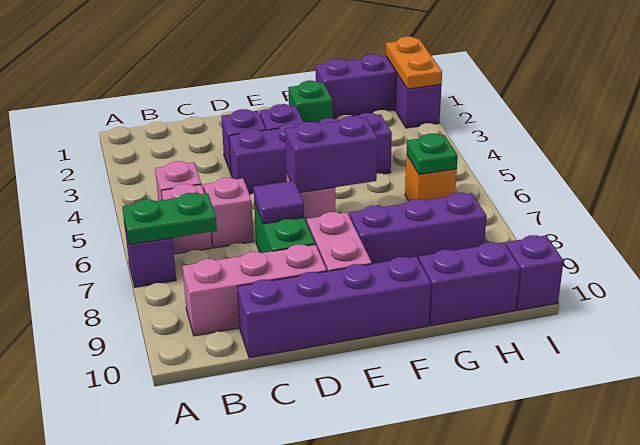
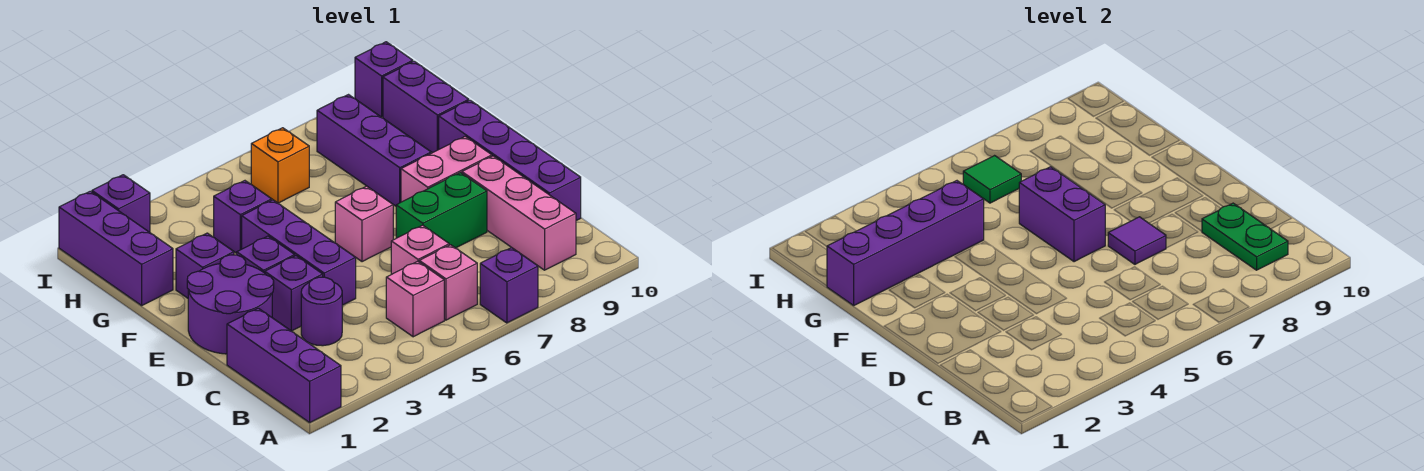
none -> purple 1x3 brick [227,308,341,422]
green 1x2 plate [122,193,217,244] -> green 1x2 plate moved to [1202,203,1288,270]
none -> purple 1x1 round brick [301,277,342,346]
none -> purple 2x2 round brick [187,255,274,354]
green 1x1 brick [288,81,332,123] -> purple 1x1 brick [176,233,234,298]
none -> purple 1x4 brick [827,181,984,305]
green 1x1 plate [407,134,458,175] -> green 1x1 tile [963,156,1021,203]
orange 1x2 plate [386,37,442,89] -> none

